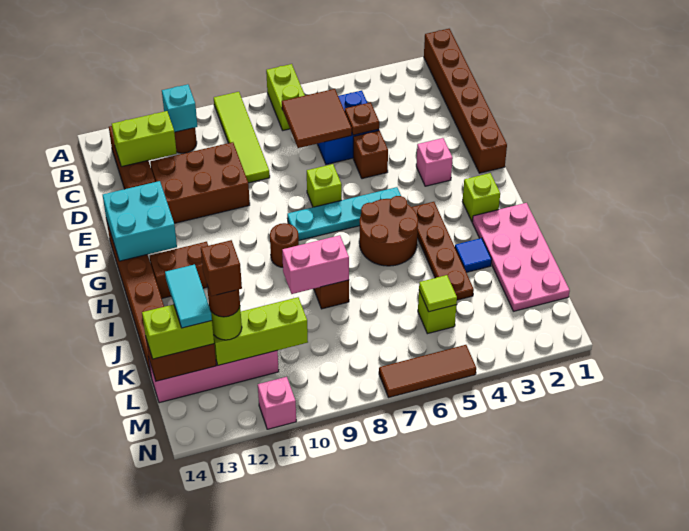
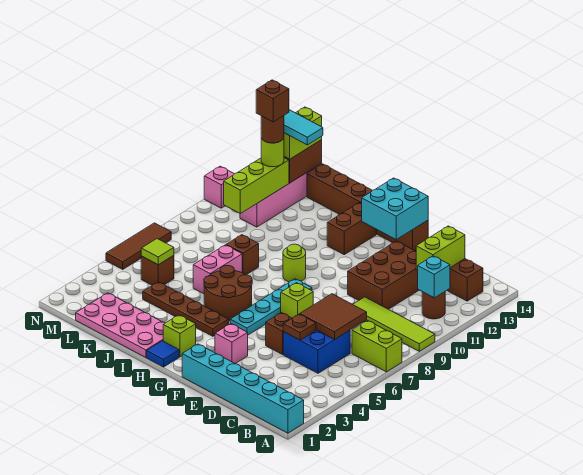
brown 1x6 brick [424,29,507,173] -> cyan 1x6 brick [182,344,304,433]
brown 1x1 round brick [270,223,299,267] -> lime 1x1 round brick [283,244,306,282]
blue 1x1 tile [455,238,492,272] -> blue 1x1 tile moved to [147,341,179,367]
pink 1x2 brick [282,235,349,294] -> pink 1x2 brick moved to [193,245,242,294]
lime 1x1 brick [418,291,456,334] -> brown 1x1 brick [141,255,174,285]

